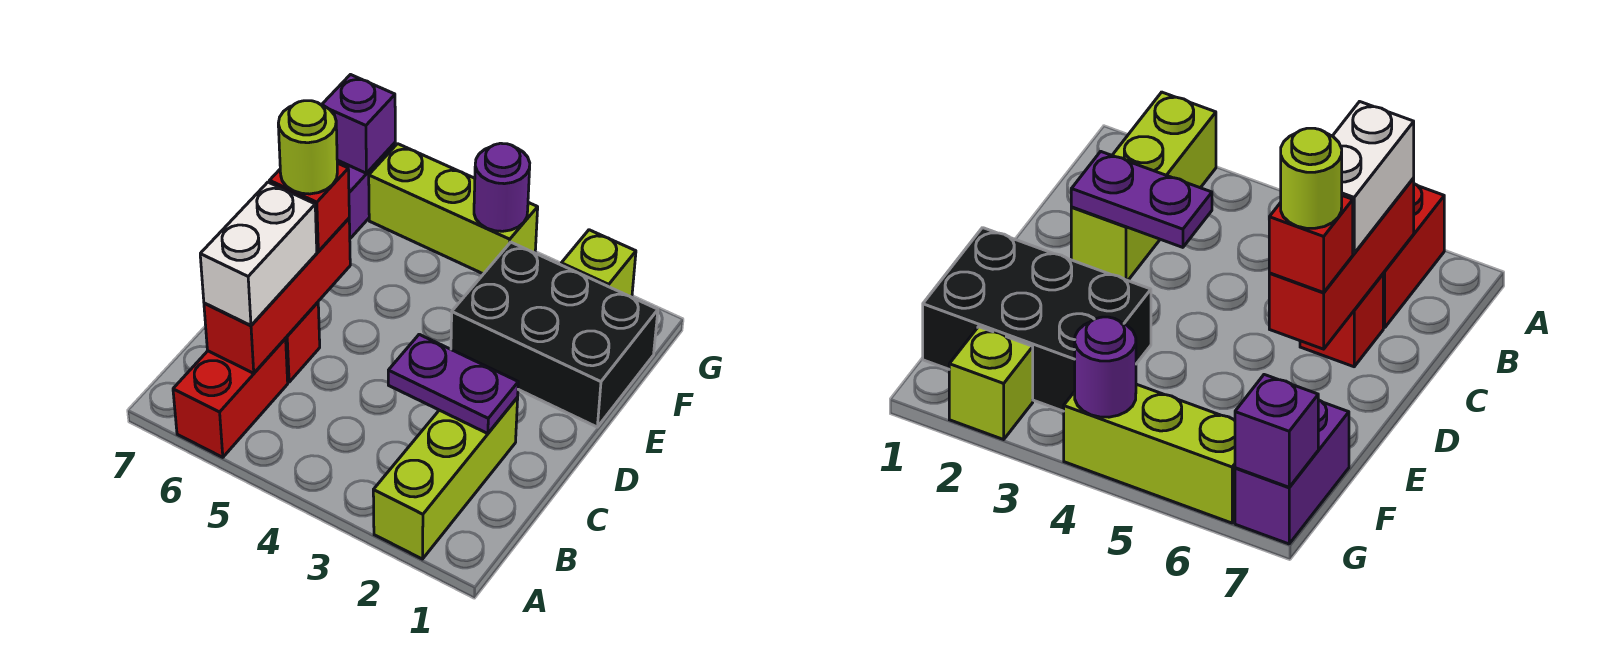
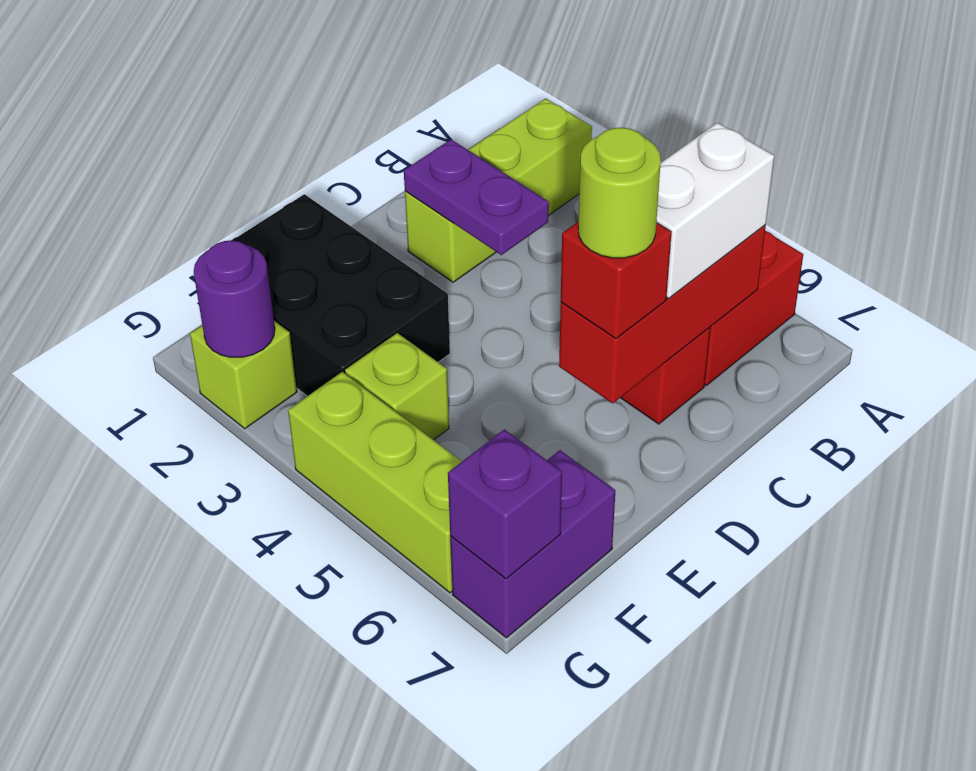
none -> lime 1x1 brick [345,333,449,440]
purple 1x1 round brick [474,143,530,231] -> purple 1x1 round brick moved to [194,240,275,357]

